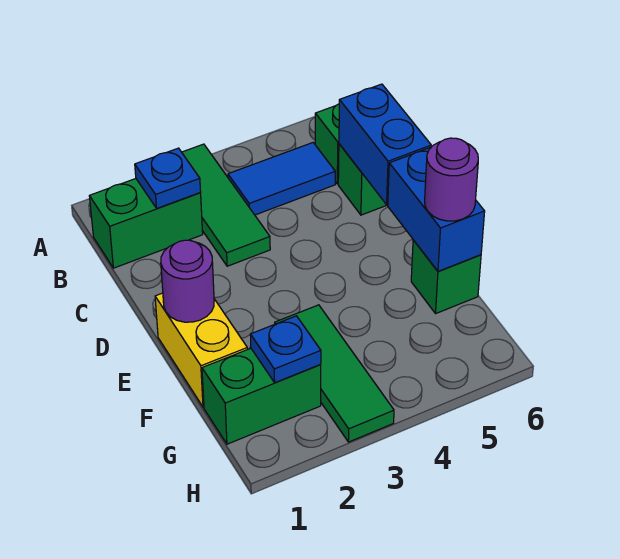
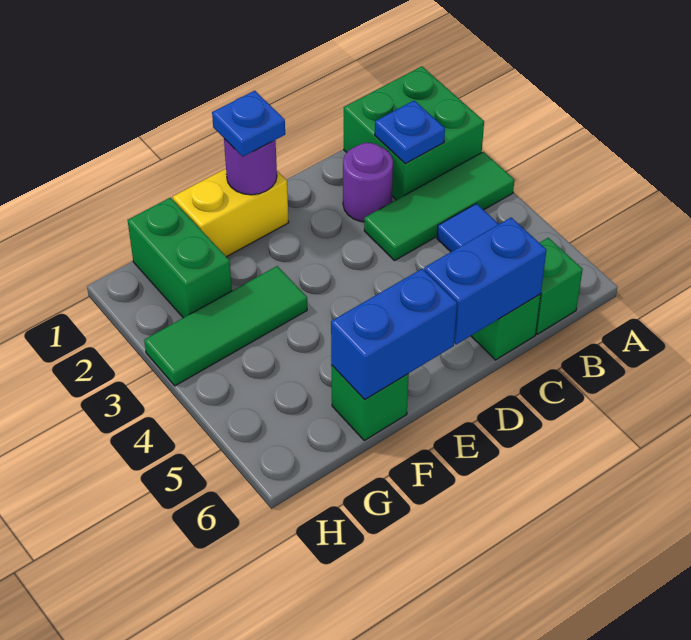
green 1x2 brick [89,179,203,268] -> green 2x2 brick [344,66,484,200]
purple 1x1 round brick [425,138,478,221] -> purple 1x1 round brick moved to [343,143,393,222]
blue 1x1 plate [250,316,321,383] -> blue 1x1 plate moved to [212,91,285,157]

